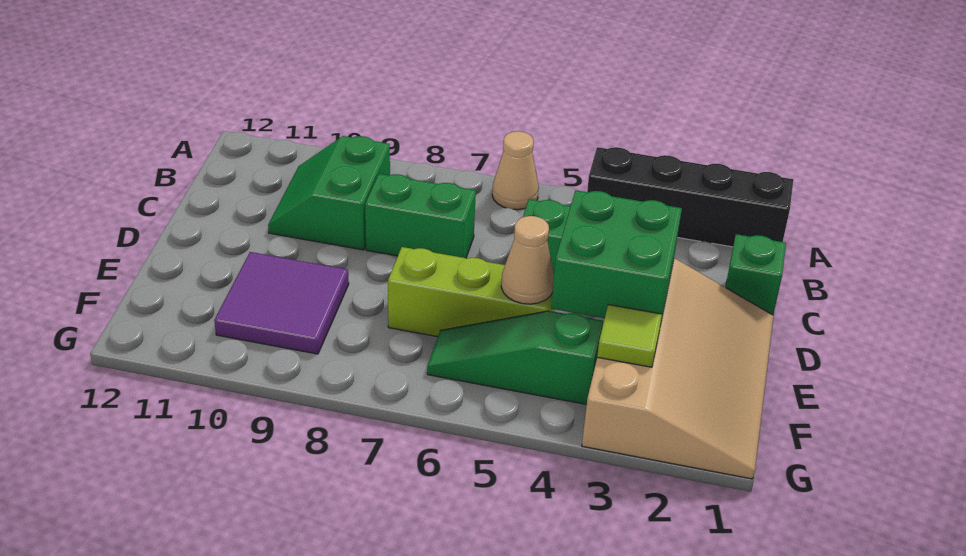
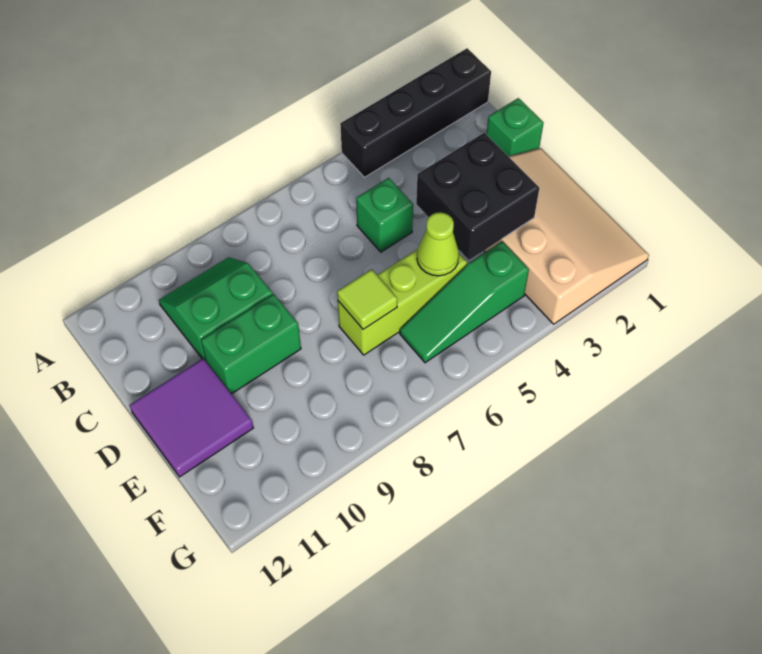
tan 1x1 cone [492,131,539,210] -> none
green 2x2 slope [268,136,390,250] -> green 2x2 slope turned to [159,257,273,361]
green 1x2 brick [365,174,476,258] -> green 1x2 brick moved to [201,294,301,394]
green 2x2 brick [551,190,682,320] -> black 2x2 brick [416,133,539,260]
tan 1x1 cone [501,216,554,304] -> lime 1x1 cone [417,212,459,276]
purple 2x2 tile [214,252,349,354] -> purple 2x2 tile moved to [130,358,253,477]
lime 1x1 tile [597,305,662,367] -> lime 1x1 tile moved to [337,269,397,329]

